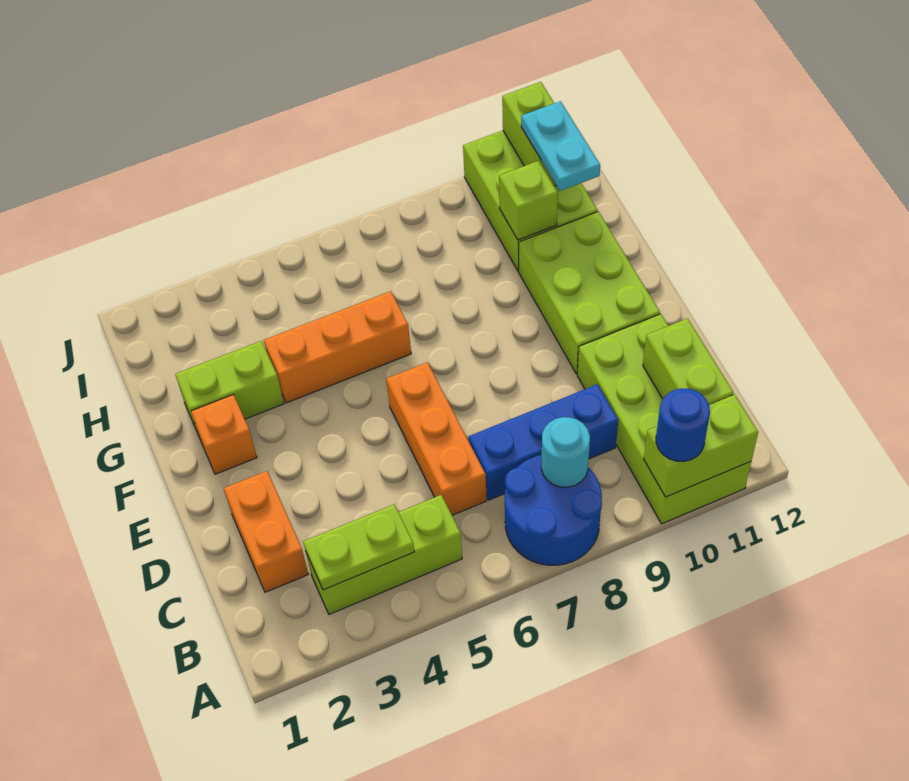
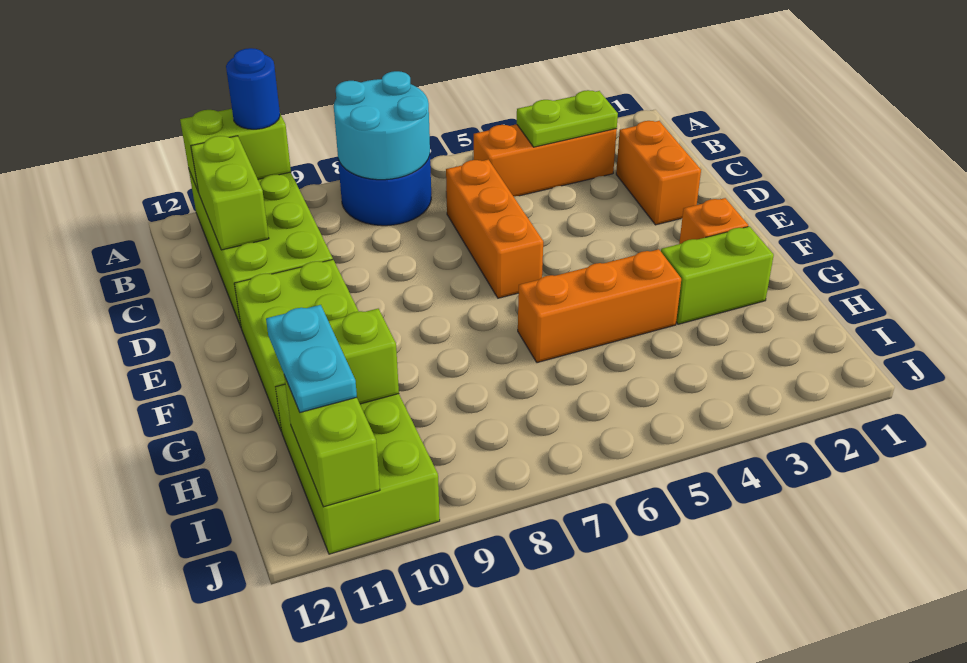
lime 1x3 brick [306,495,462,614] -> orange 1x3 brick [474,124,617,196]
cyan 1x1 round brick [541,417,590,487] -> cyan 2x2 round brick [334,71,430,180]
blue 1x3 brick [469,384,618,500] -> none

